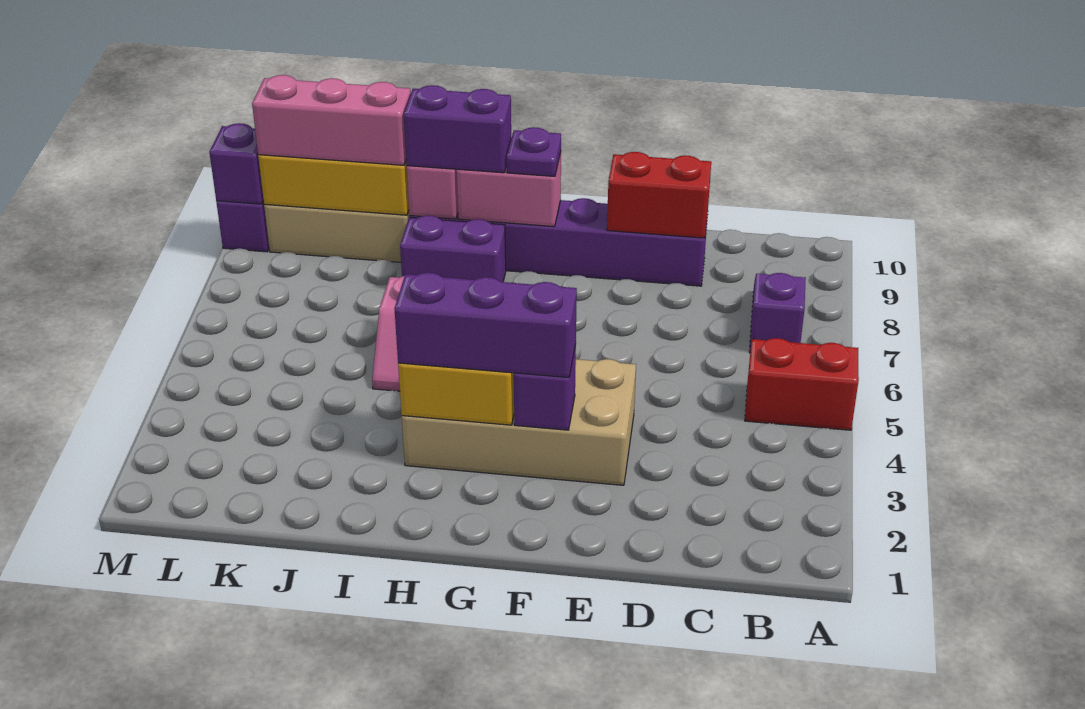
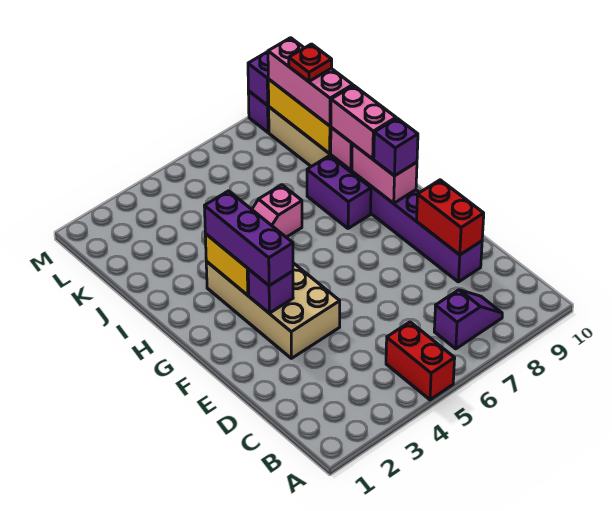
purple 1x1 plate [507,127,561,176] -> purple 1x1 brick [374,118,418,176]
purple 1x2 brick [404,85,511,173] -> pink 1x2 brick [331,86,396,159]
none -> red 1x1 plate [289,44,332,82]

